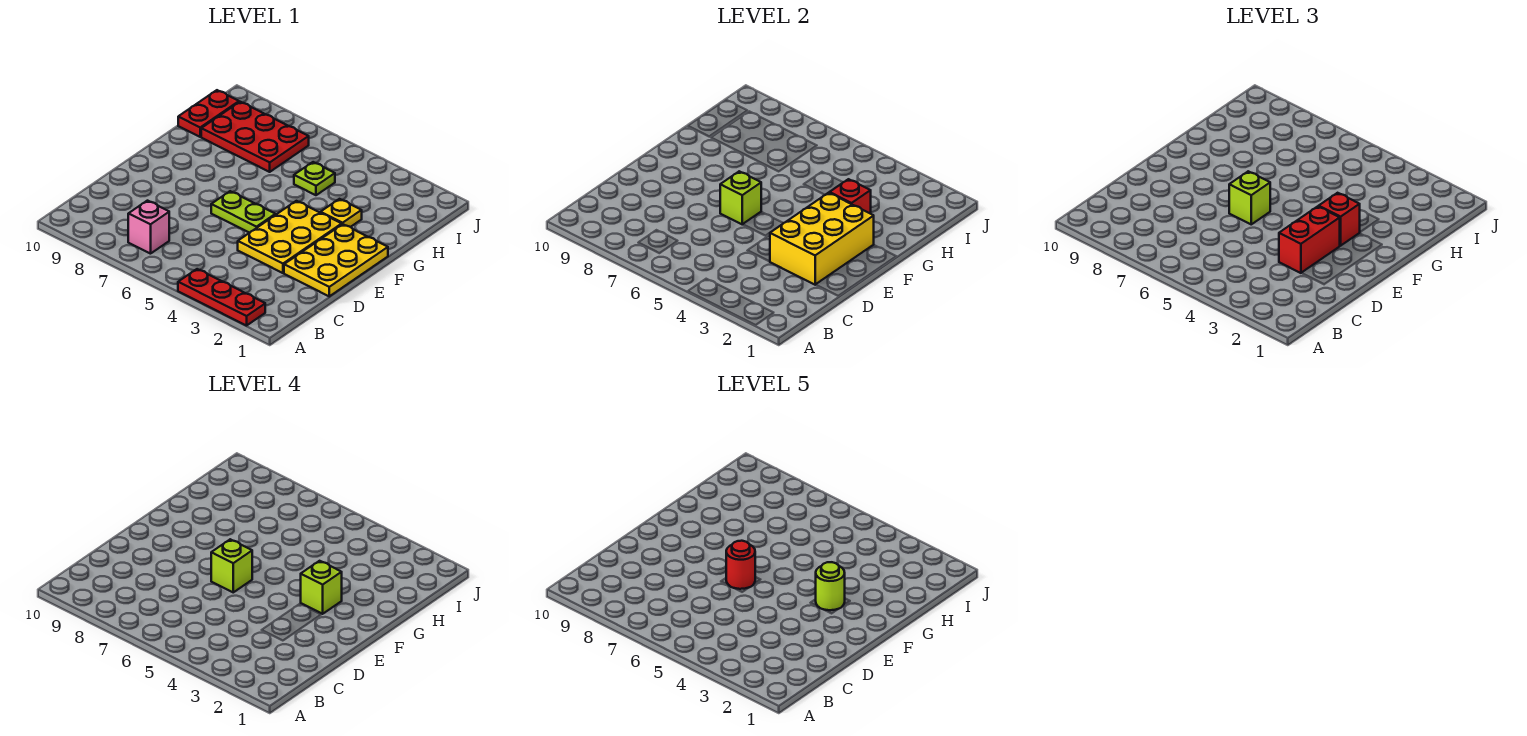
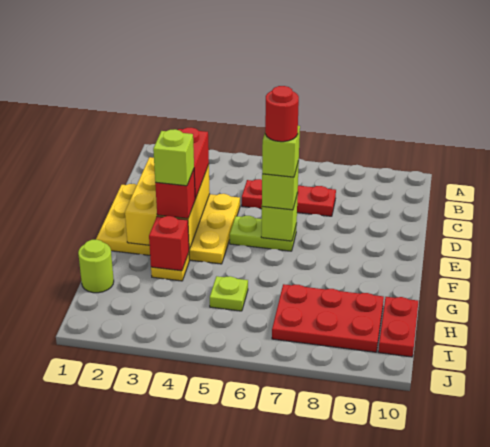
red 1x3 plate [178,269,265,326] -> red 1x3 plate moved to [242,179,336,216]
pink 1x1 brick [128,201,169,254] -> none
lime 1x1 round brick [816,562,845,610] -> lime 1x1 round brick moved to [78,240,114,293]

